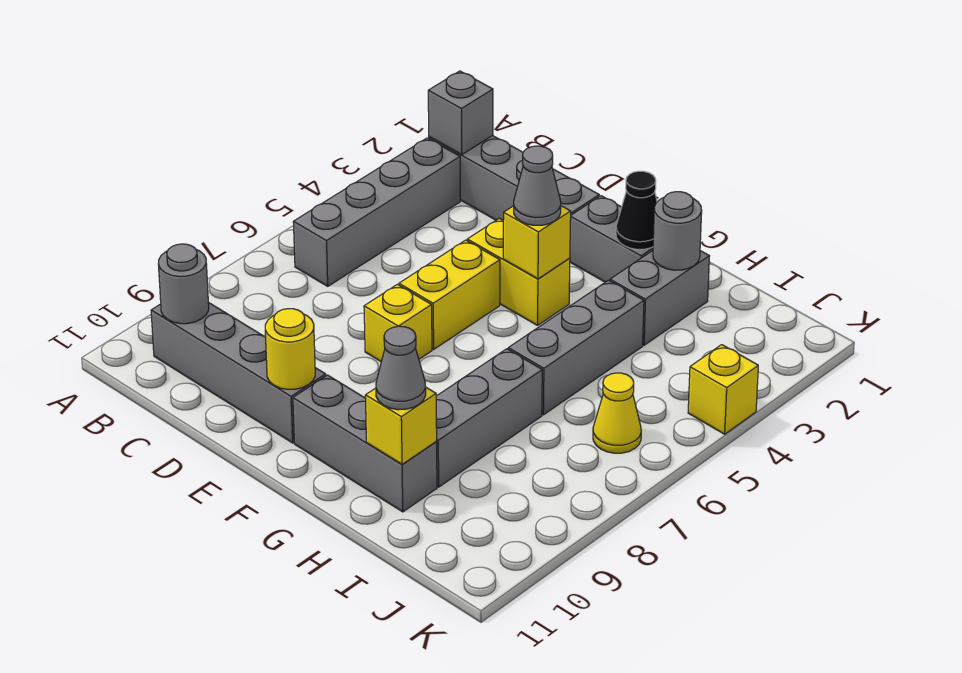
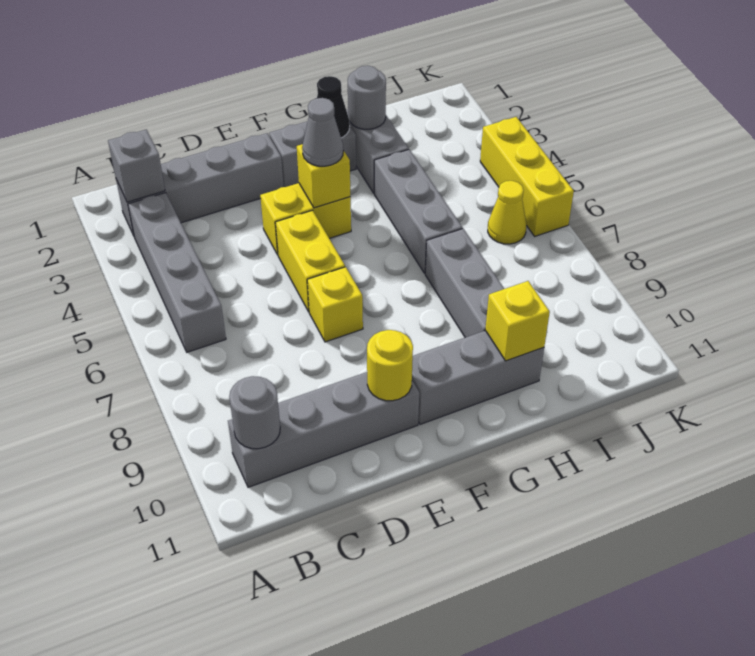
grey 1x1 cone [376,326,426,410] -> none
yellow 1x1 brick [688,345,758,434] -> yellow 1x3 brick [480,117,574,236]

